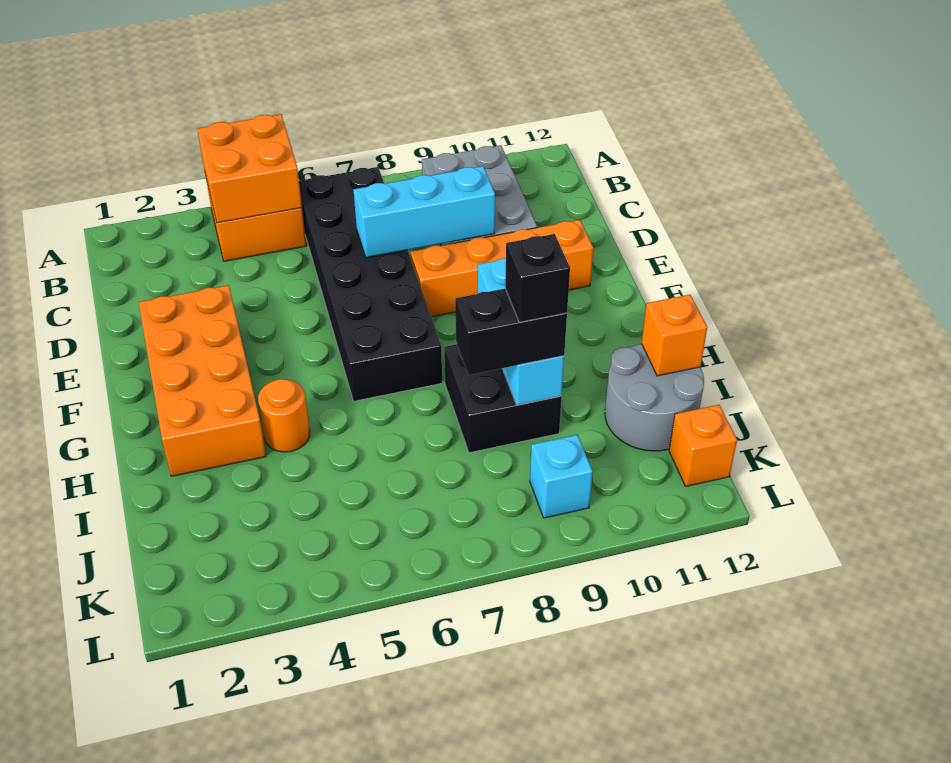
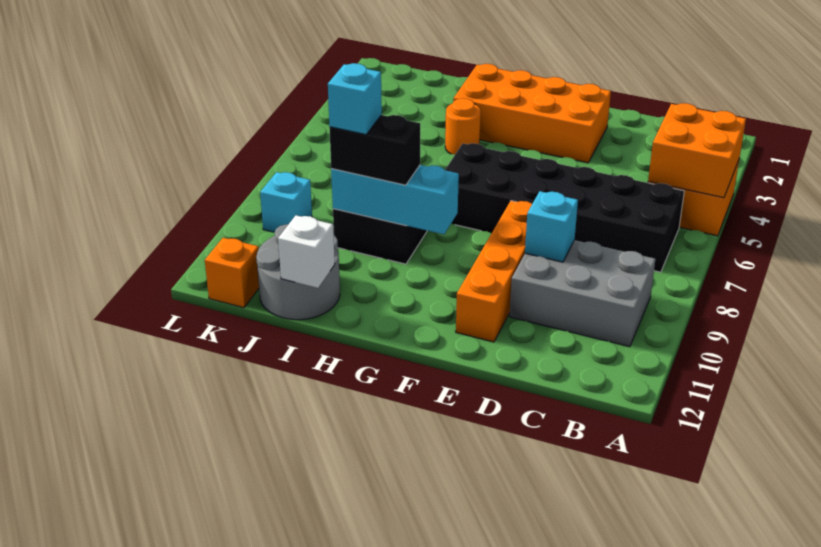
cyan 1x3 brick [353,166,495,258] -> cyan 1x1 brick [525,191,578,262]
black 1x2 brick [455,289,567,375] -> black 1x2 brick turned to [330,115,420,185]
black 1x1 brick [505,234,570,322] -> cyan 1x1 brick [328,63,382,135]
orange 1x1 brick [642,295,707,376] -> white 1x1 brick [278,215,335,288]

